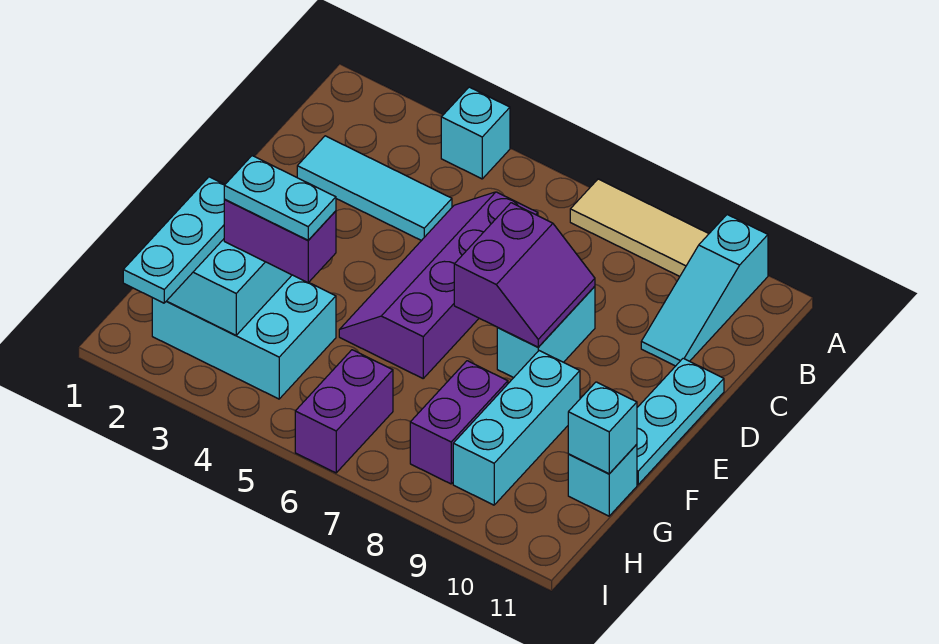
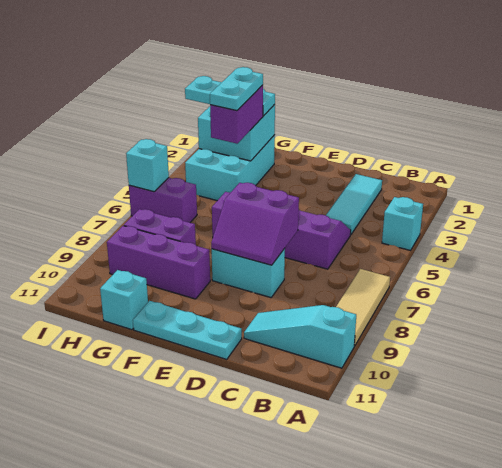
cyan 1x3 brick [453,351,580,505] -> purple 1x3 brick [107,226,210,299]
cyan 1x1 brick [568,382,637,474] -> cyan 1x1 brick moved to [126,139,169,192]

